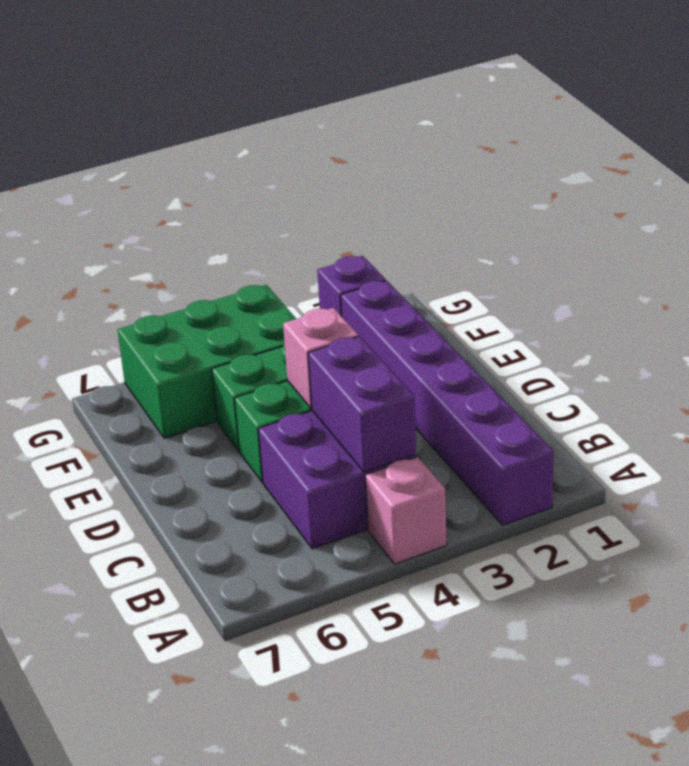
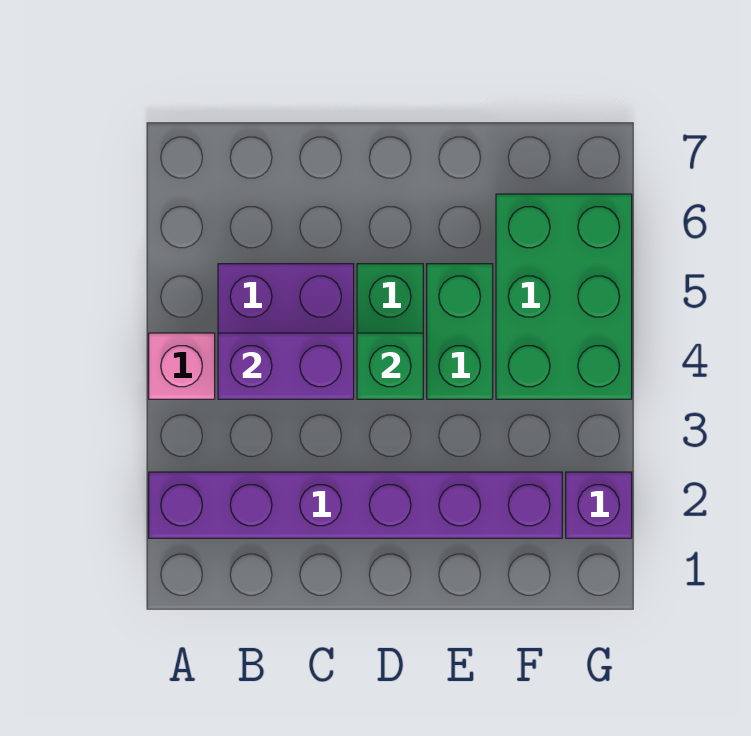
pink 1x1 brick [283,308,359,409] -> green 1x1 brick [357,333,423,399]

